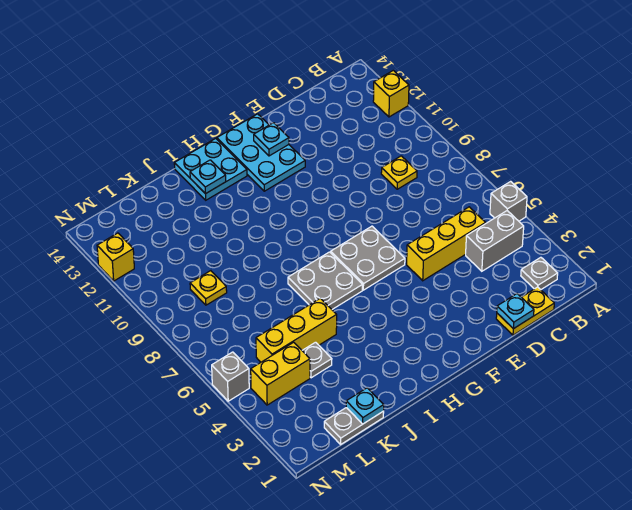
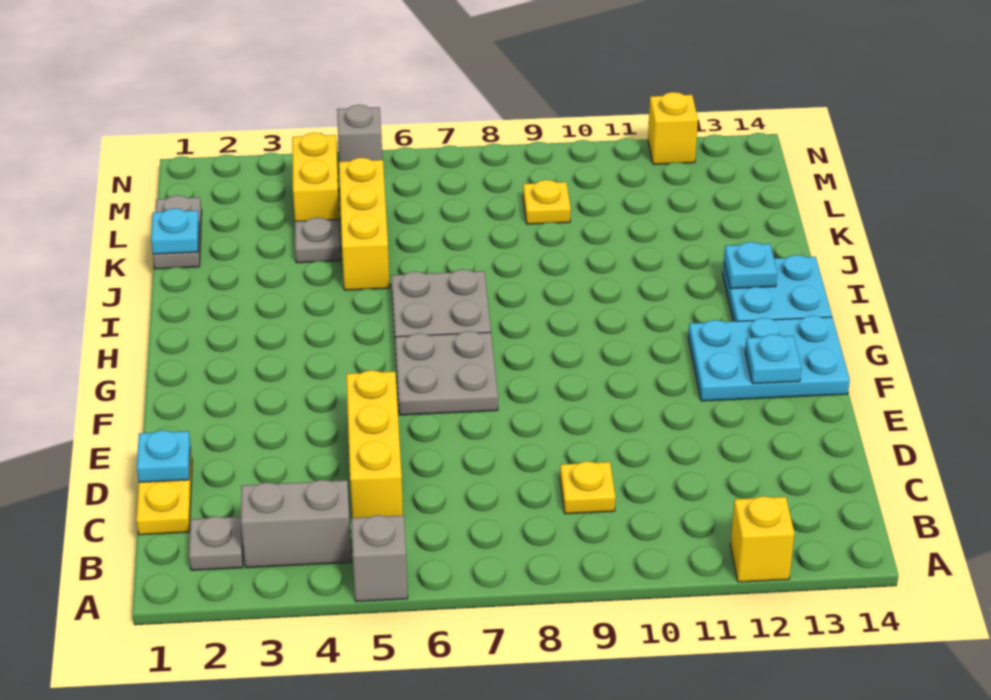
grey 1x2 brick [466,211,524,271] -> grey 1x2 brick turned to [241,480,351,568]

